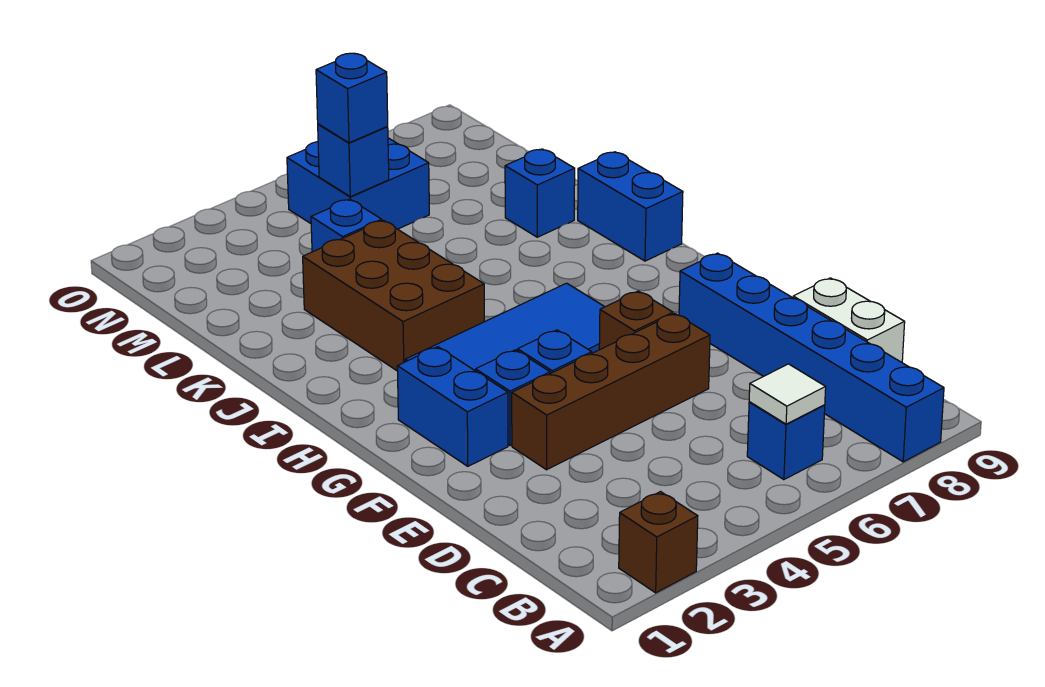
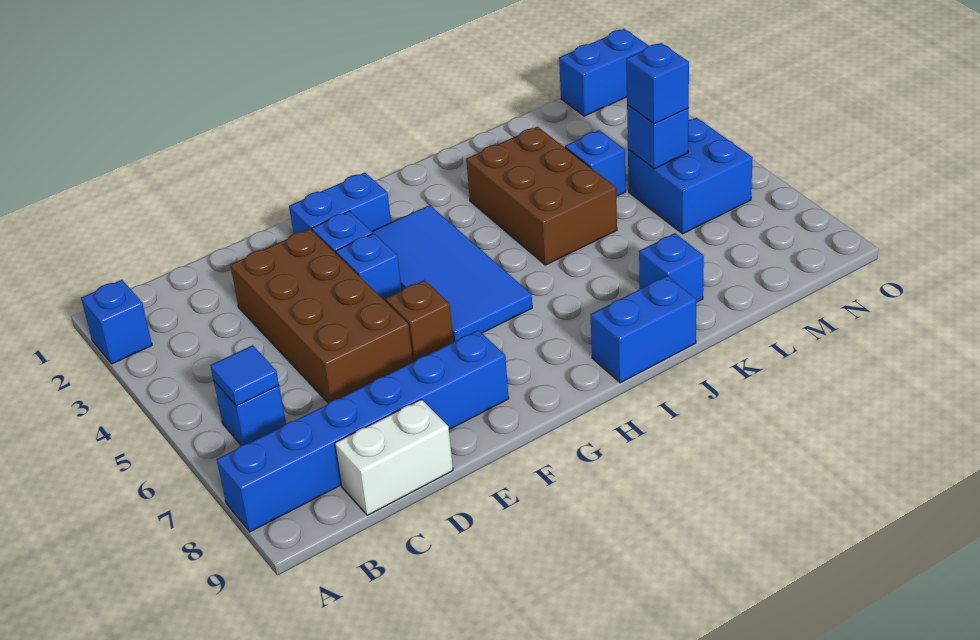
brown 1x1 brick [619,492,698,593] -> blue 1x1 brick [81,280,152,364]
white 1x1 tile [749,364,826,424] -> blue 1x1 tile [210,345,279,406]
brown 1x4 brick [512,313,710,470] -> brown 2x4 brick [230,229,413,403]
brown 2x3 brick [303,220,484,371] -> brown 2x3 brick turned to [466,127,617,265]
none -> blue 1x2 brick [559,29,648,116]

